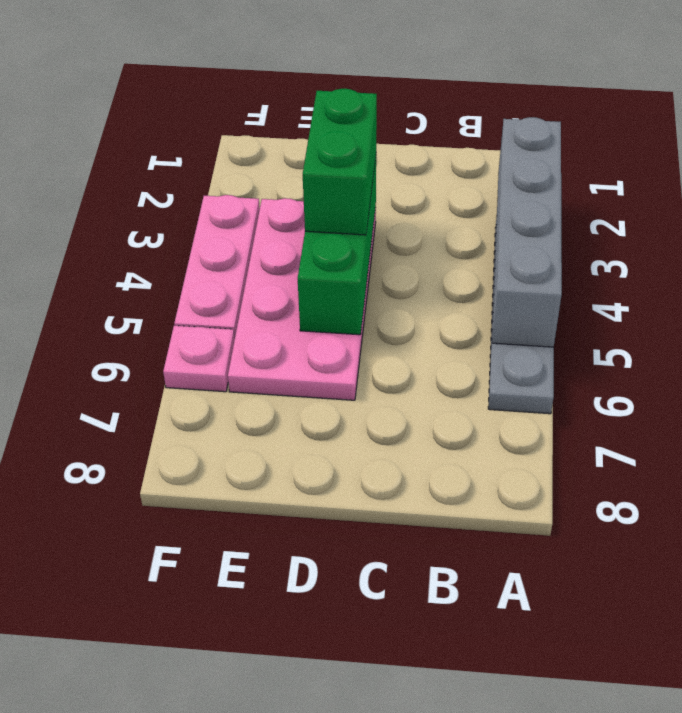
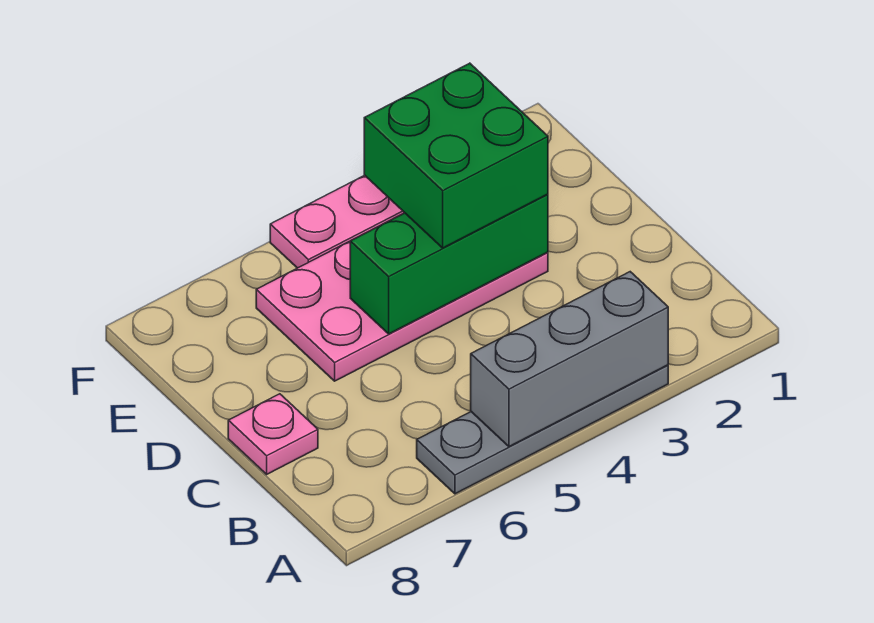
grey 1x4 brick [492,117,562,347] -> grey 1x3 brick [471,272,668,447]
green 1x2 brick [303,89,377,235] -> green 2x2 brick [364,63,548,248]
pink 1x1 plate [163,326,235,392] -> pink 1x1 plate moved to [228,394,318,474]

